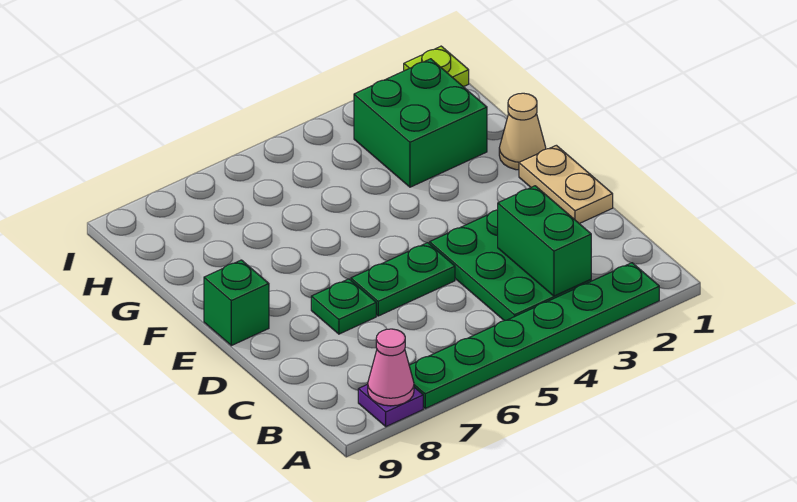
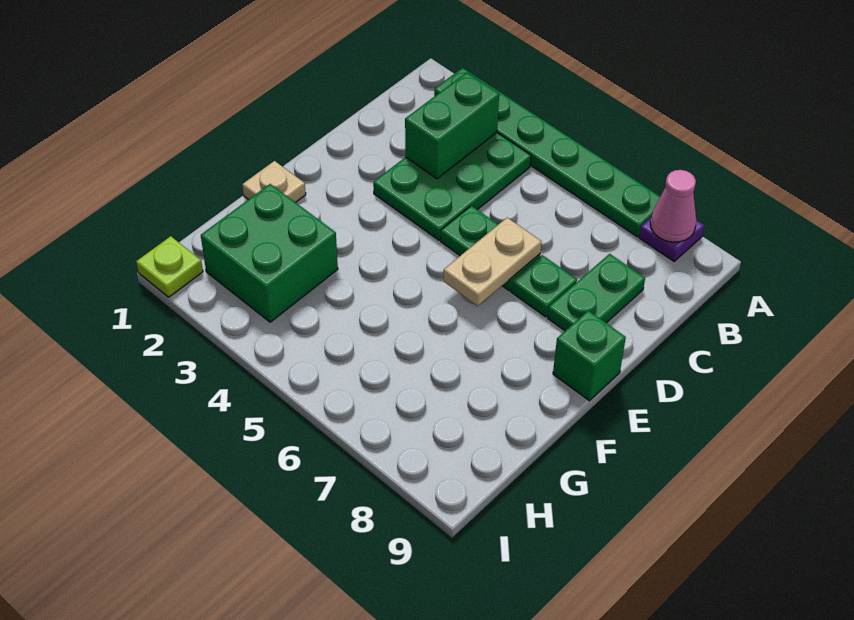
none -> green 1x2 plate [548,254,645,331]
tan 1x2 plate [519,145,613,224] -> tan 1x2 plate moved to [443,218,541,306]
tan 1x1 cone [499,93,546,170] -> tan 1x1 plate [242,161,306,202]

